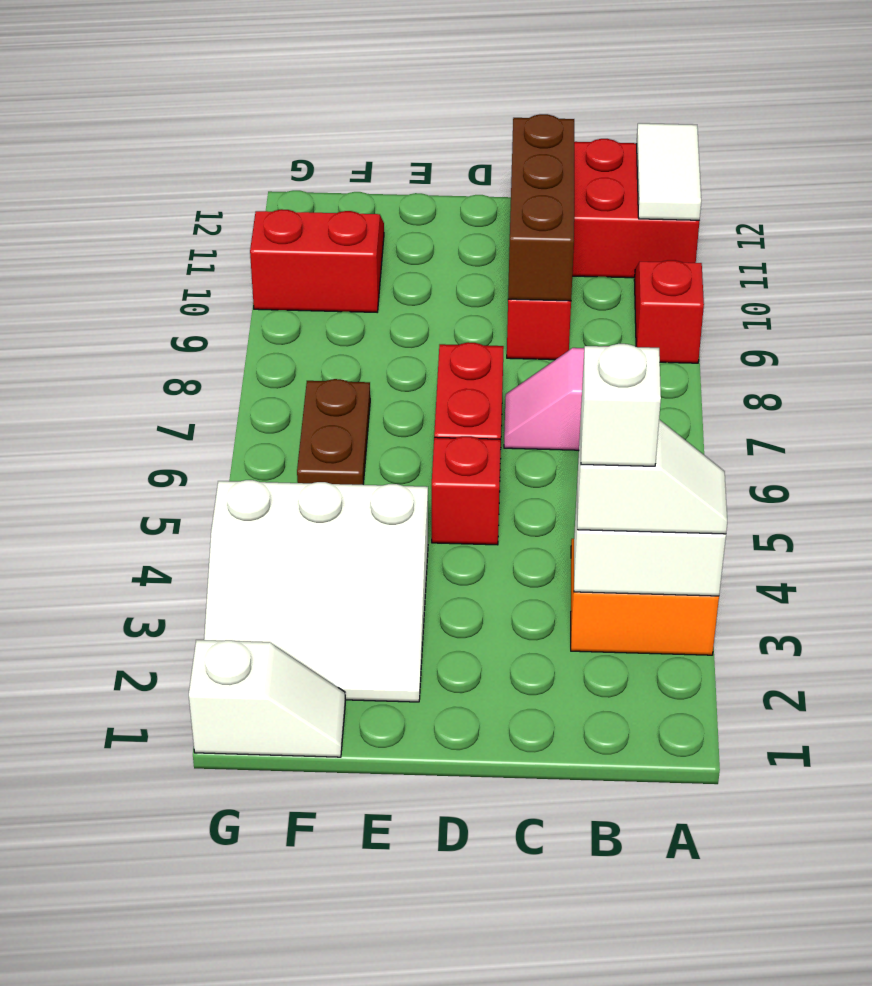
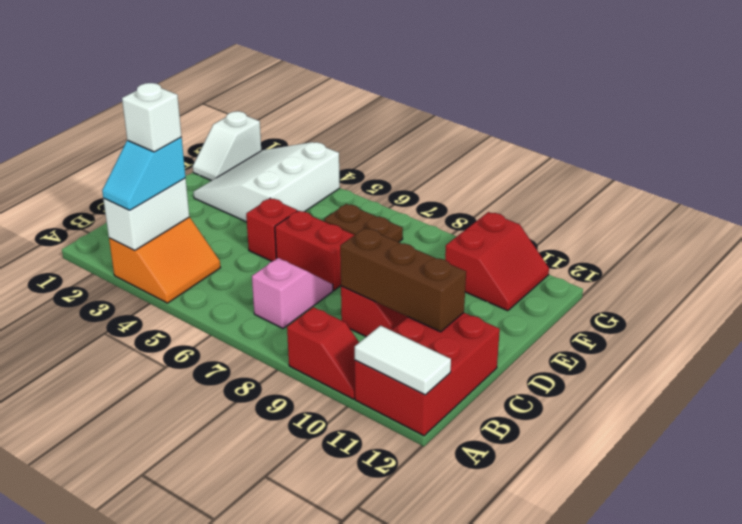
white 1x2 slope [577,420,727,534] -> cyan 1x2 slope [102,137,186,210]

